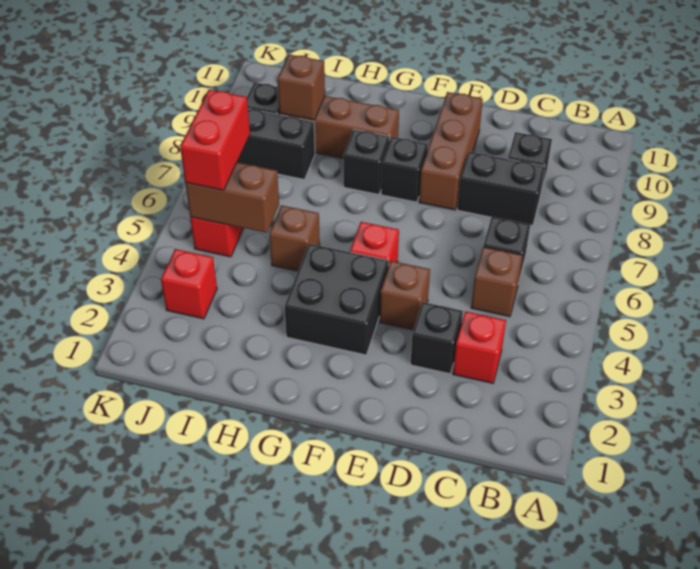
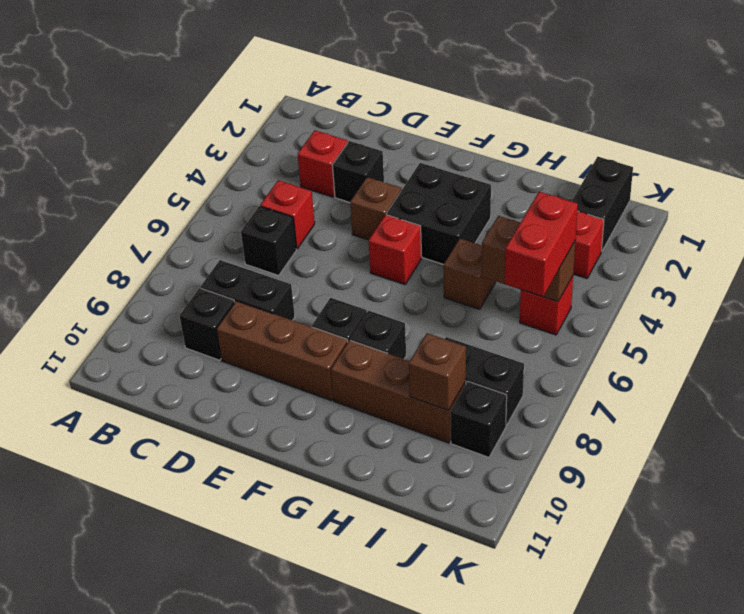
brown 1x1 brick [471,247,523,317] -> red 1x1 brick [260,180,315,249]
brown 1x3 brick [419,92,483,210] -> brown 1x3 brick turned to [217,301,348,401]
none -> black 1x2 brick [572,157,633,251]

